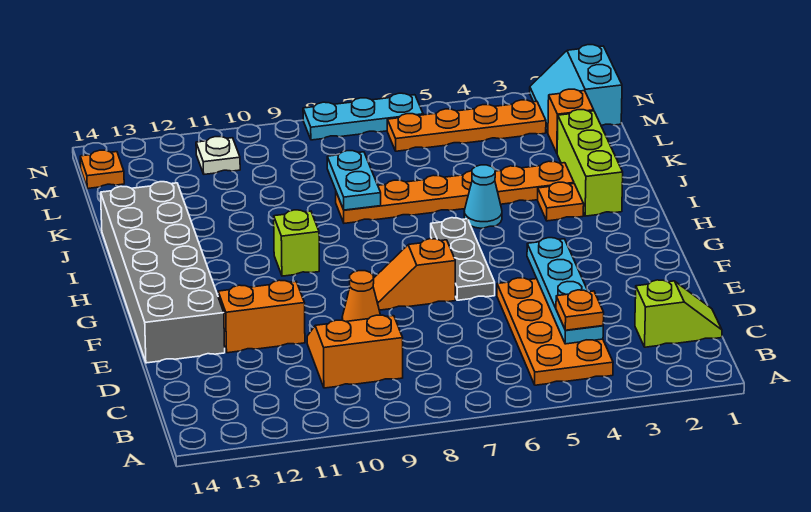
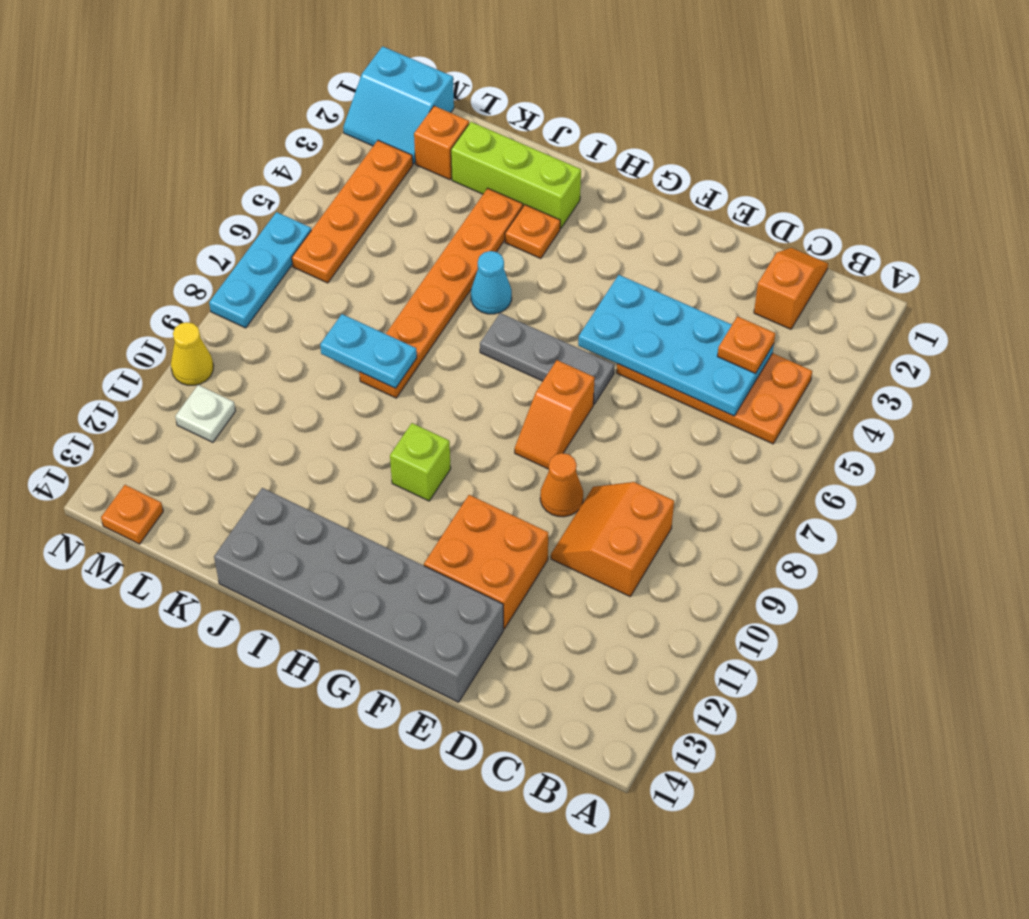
lime 1x2 slope [635,280,722,347] -> orange 1x2 slope [754,248,828,329]
cyan 1x4 plate [527,238,603,344] -> cyan 2x4 plate [578,275,774,416]
orange 1x2 brick [218,280,305,353] -> orange 2x2 brick [424,495,548,629]
none -> yellow 1x1 cone [171,322,214,385]

